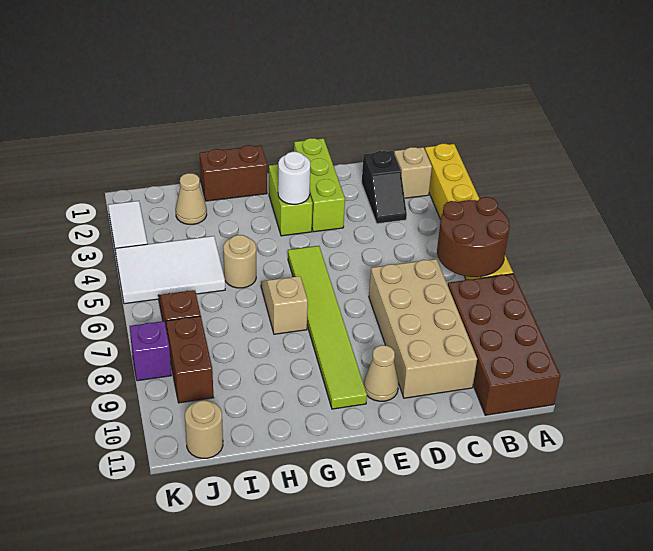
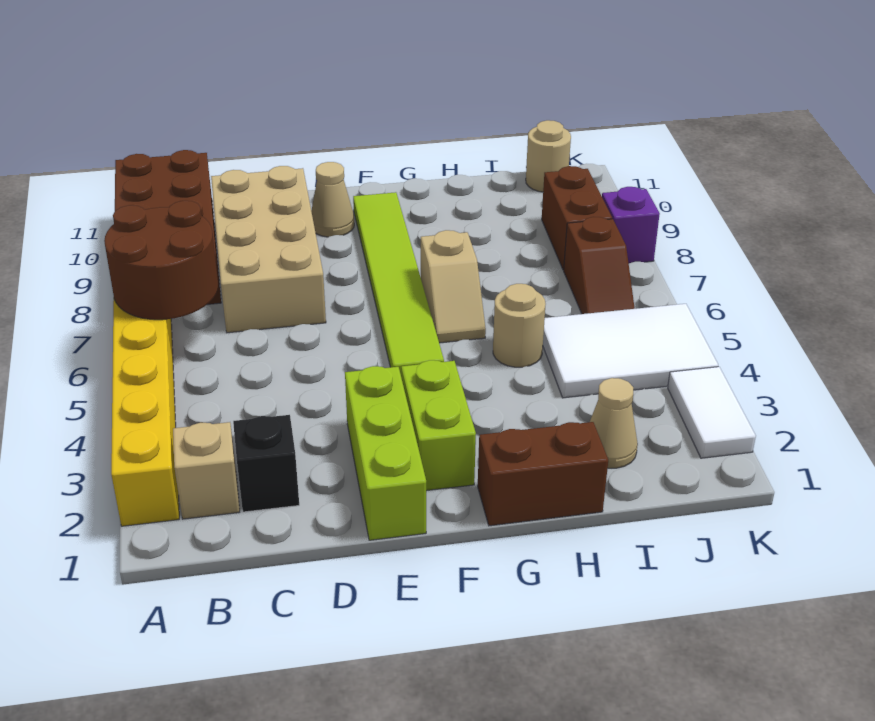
white 1x1 round brick [278,152,310,204] -> none

